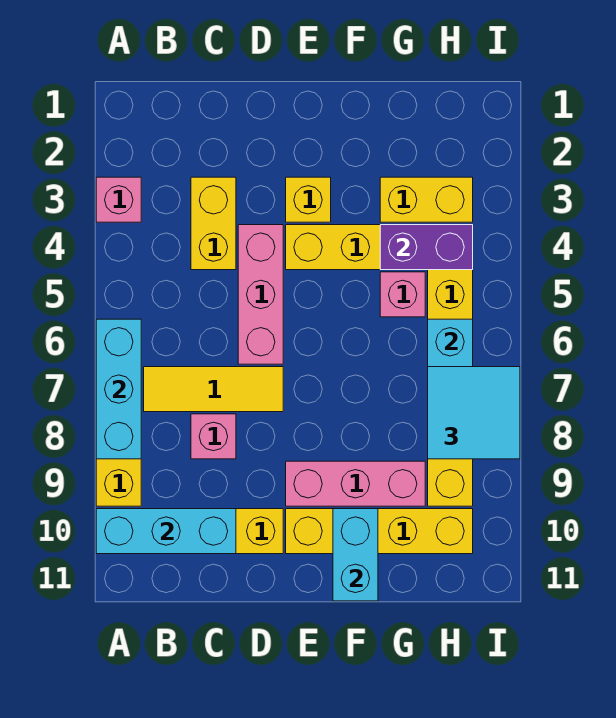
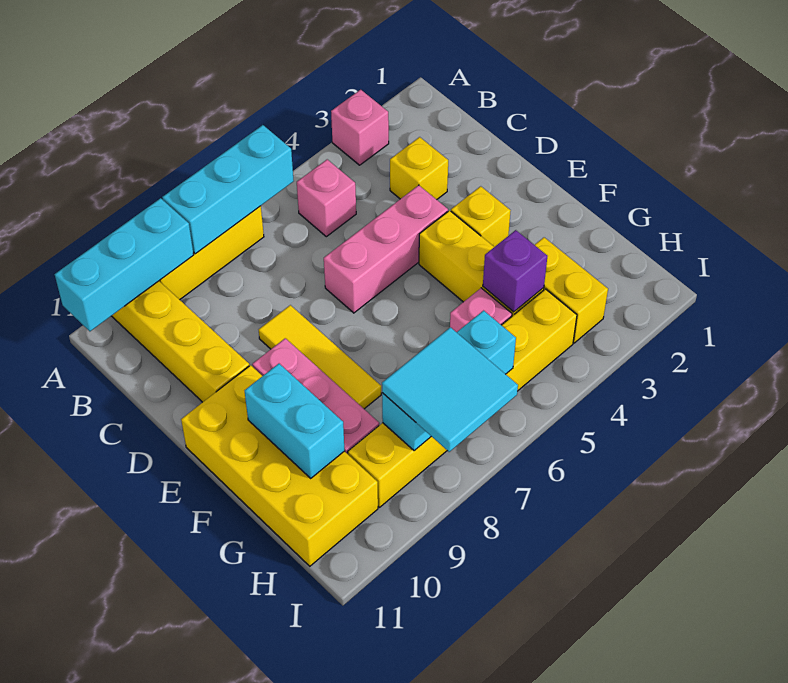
cyan 1x3 brick [96,509,236,554] -> cyan 1x3 brick turned to [55,198,194,331]
yellow 1x3 tile [144,367,283,412] -> yellow 1x3 tile moved to [259,305,381,409]
yellow 1x2 brick [191,177,236,270] -> yellow 1x1 brick [390,137,448,200]
pink 1x1 brick [191,414,236,459] -> pink 1x1 brick moved to [297,159,356,237]
yellow 1x4 brick [286,509,473,554] -> yellow 2x4 brick [181,365,378,566]
cyan 1x2 brick [333,509,378,601] -> cyan 1x2 brick turned to [245,364,344,478]
purple 1x2 brick [380,225,473,270] -> purple 1x1 brick [483,230,547,312]

